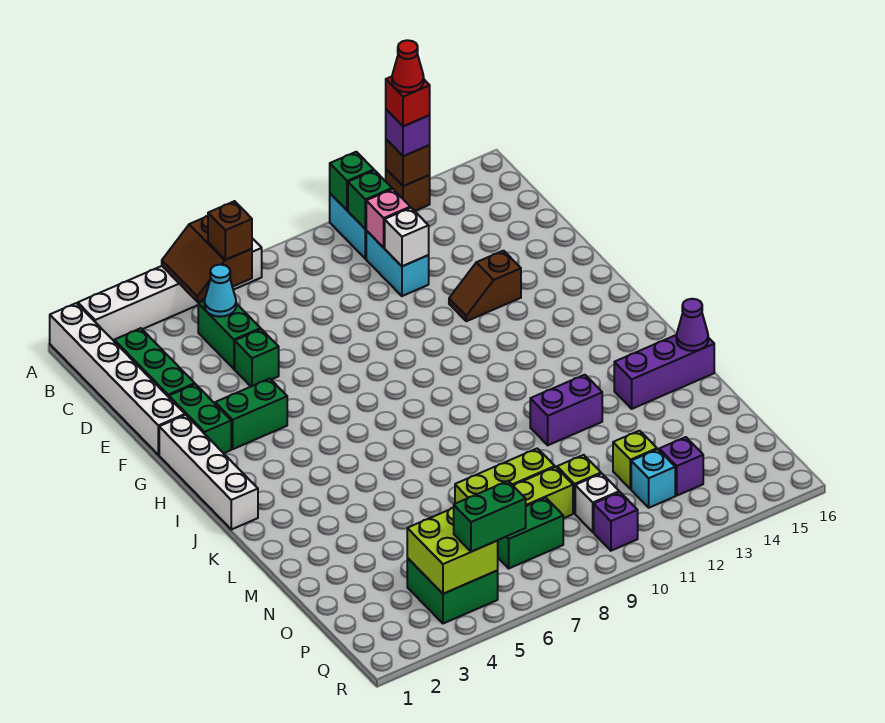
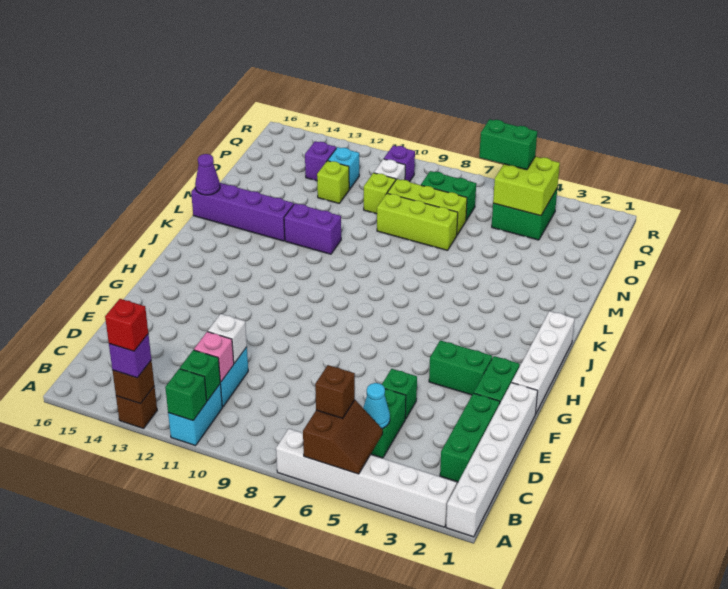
red 1x1 cone [392,40,424,92] -> none
brown 1x2 slope [449,251,521,321] -> none
purple 1x3 brick [614,335,714,409] -> purple 1x4 brick [191,183,294,241]

